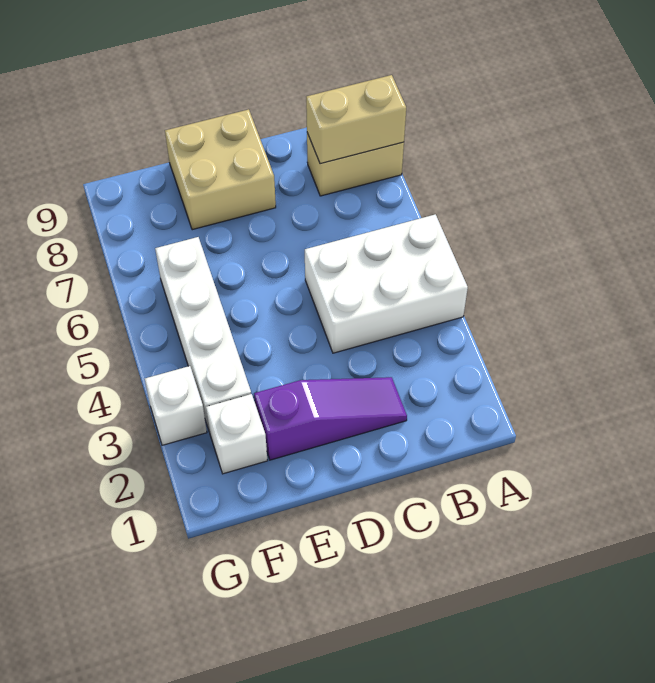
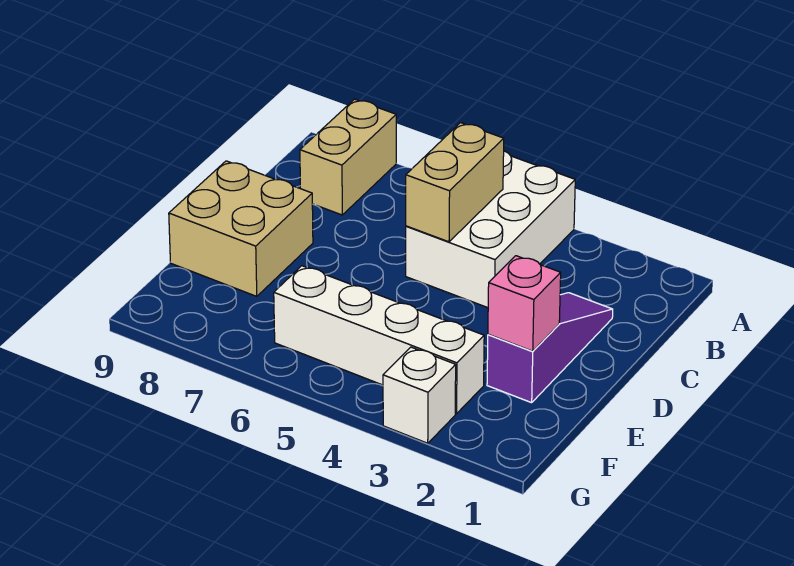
tan 1x2 brick [306,75,406,164] -> tan 1x2 brick moved to [406,123,504,242]
none -> pink 1x1 brick [488,256,561,351]
white 1x1 brick [206,394,268,474] -> none

